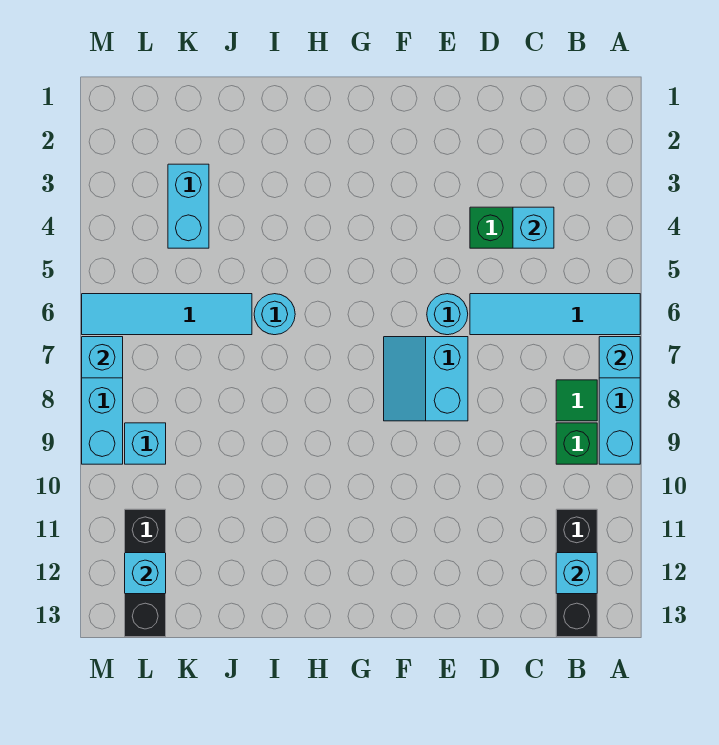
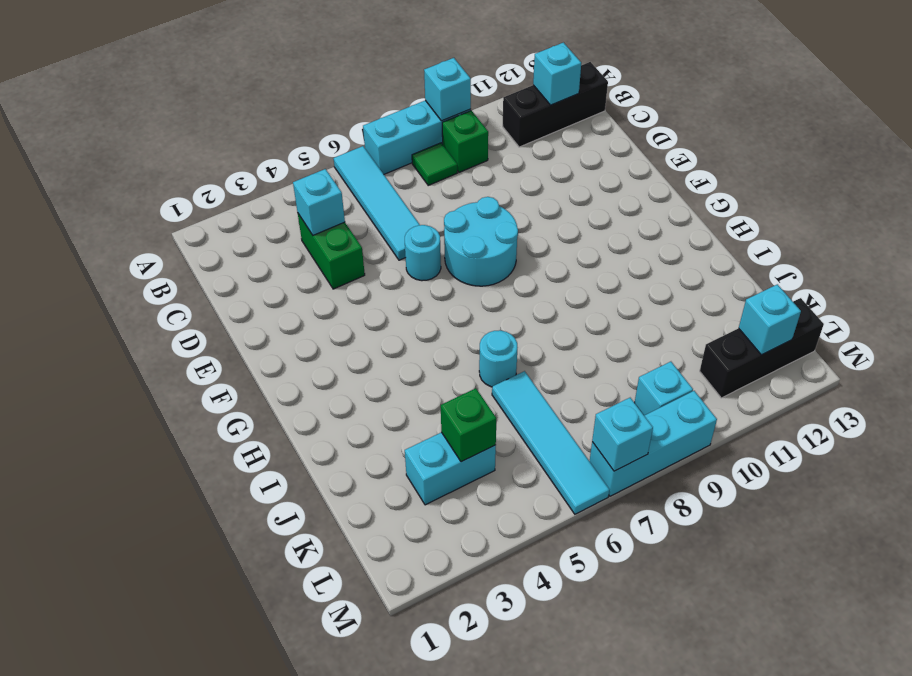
cyan 1x1 brick [599,337,640,378] -> cyan 1x1 brick moved to [424,58,471,121]
cyan 2x2 slope [384,337,468,421] -> cyan 2x2 round brick [444,197,518,286]
none -> green 1x1 brick [441,388,496,462]

